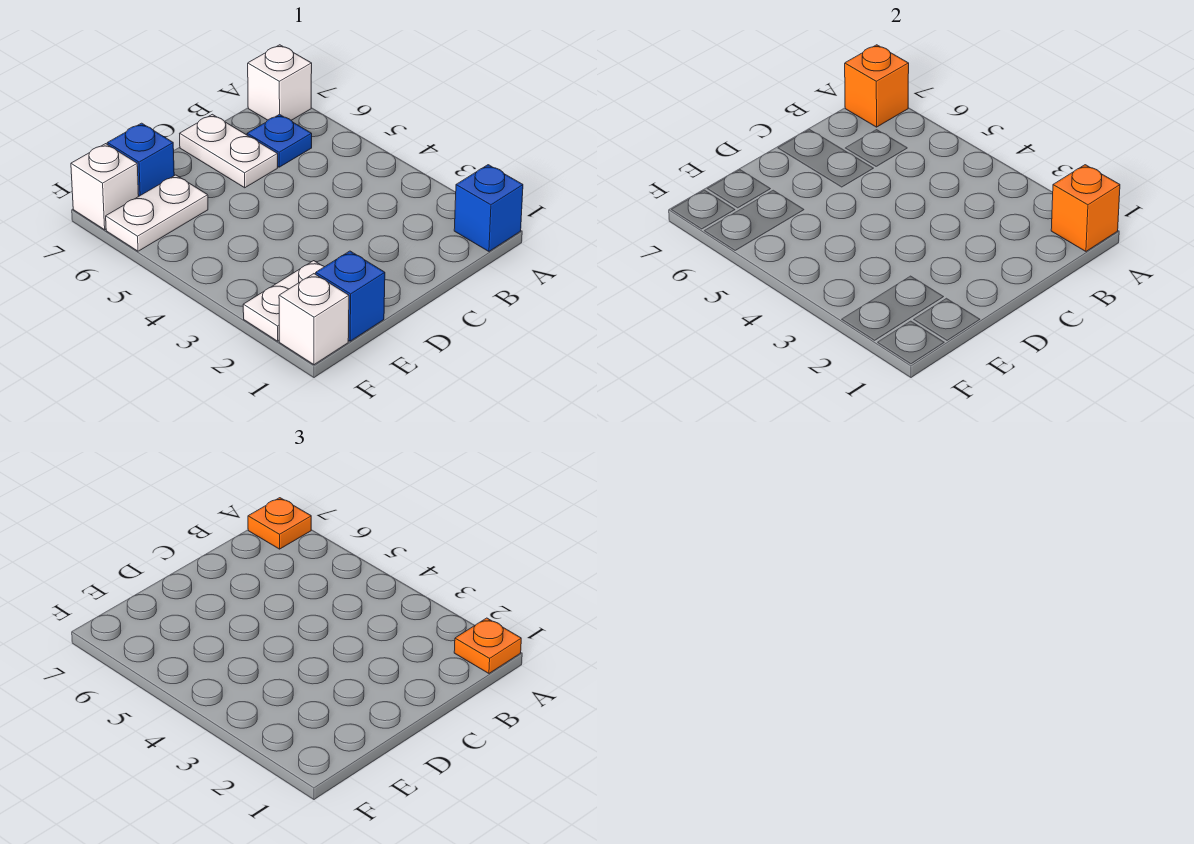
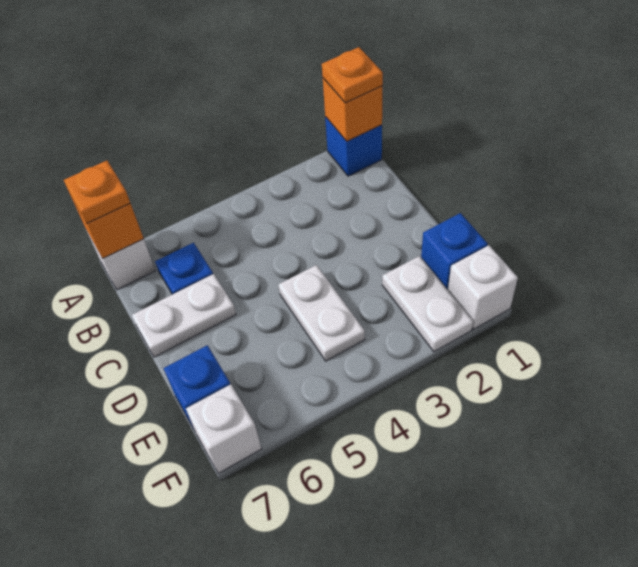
white 1x2 plate [106,175,208,251] -> white 1x2 plate moved to [278,265,365,361]

